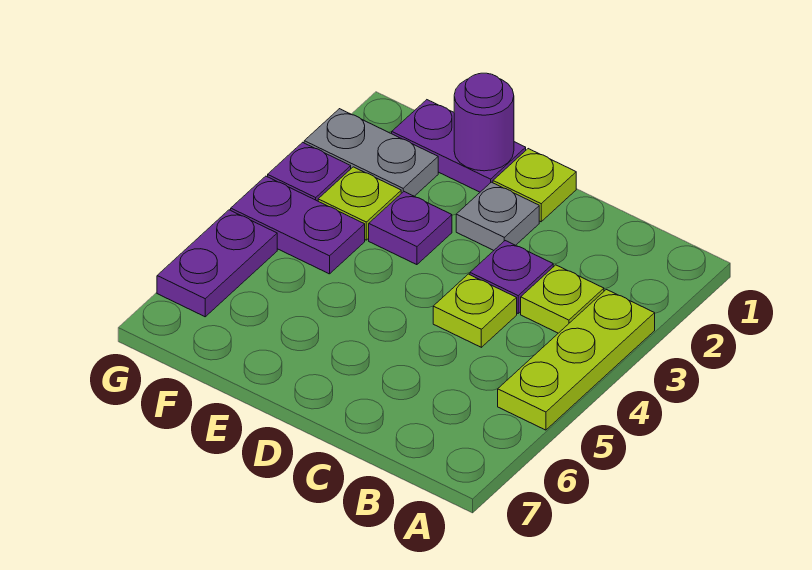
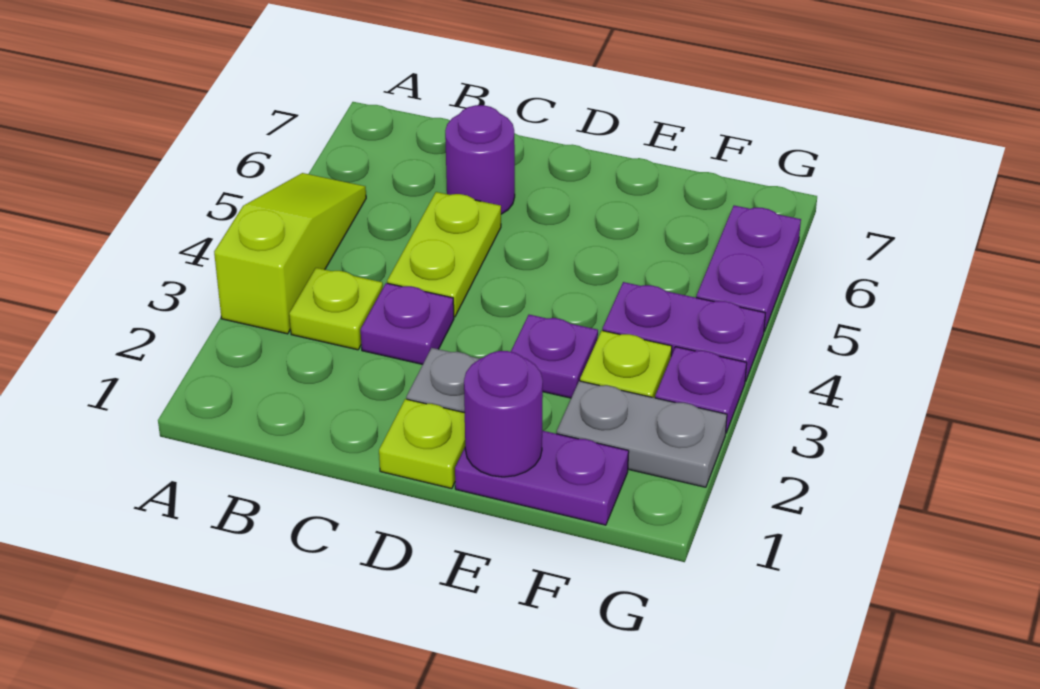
lime 1x3 plate [498,290,655,430] -> lime 1x3 slope [214,173,366,334]
lime 1x1 plate [433,274,517,347] -> lime 1x2 plate [387,192,501,317]
none -> purple 1x1 round brick [445,105,515,214]

